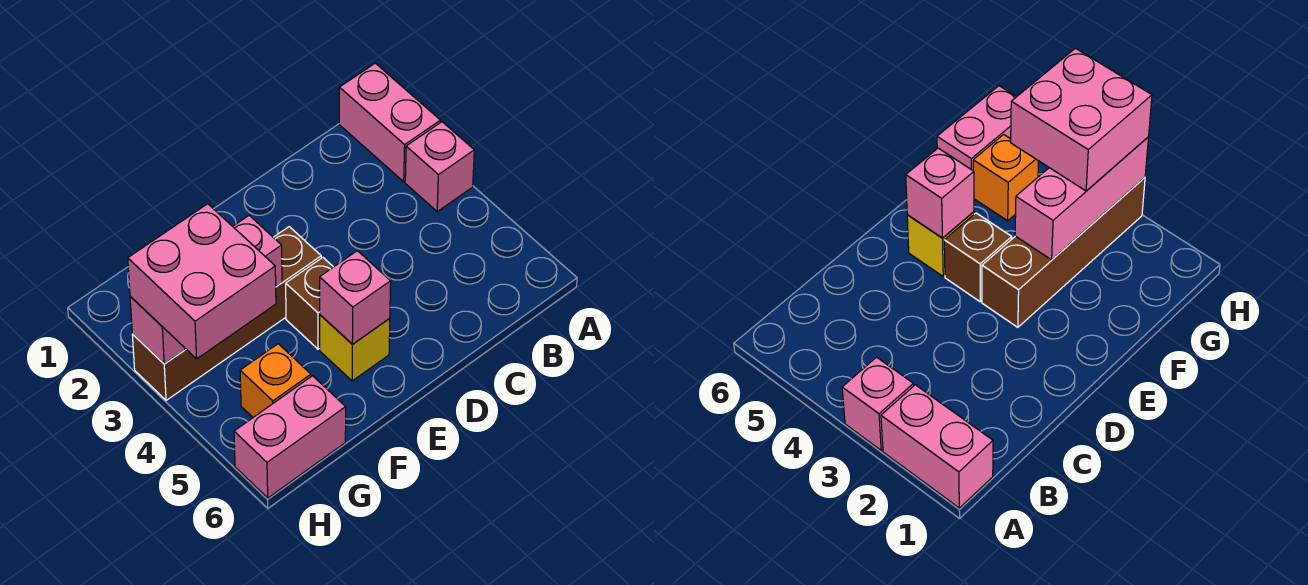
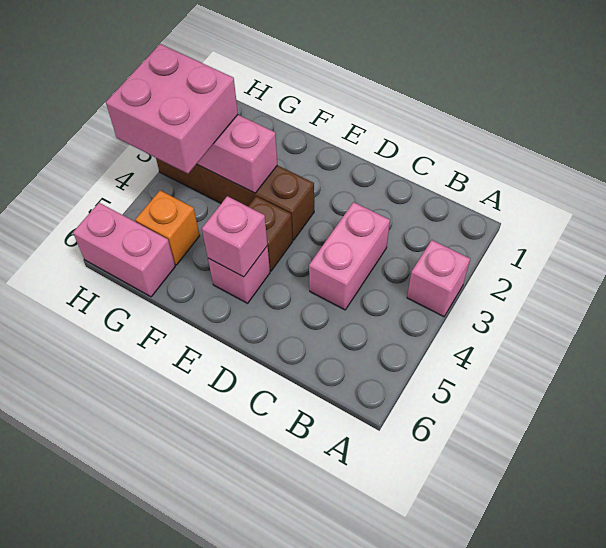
pink 1x2 brick [339,63,440,182] -> pink 1x2 brick moved to [309,202,390,310]
yellow 1x1 brick [320,315,390,381] -> pink 1x1 brick [208,246,270,303]

